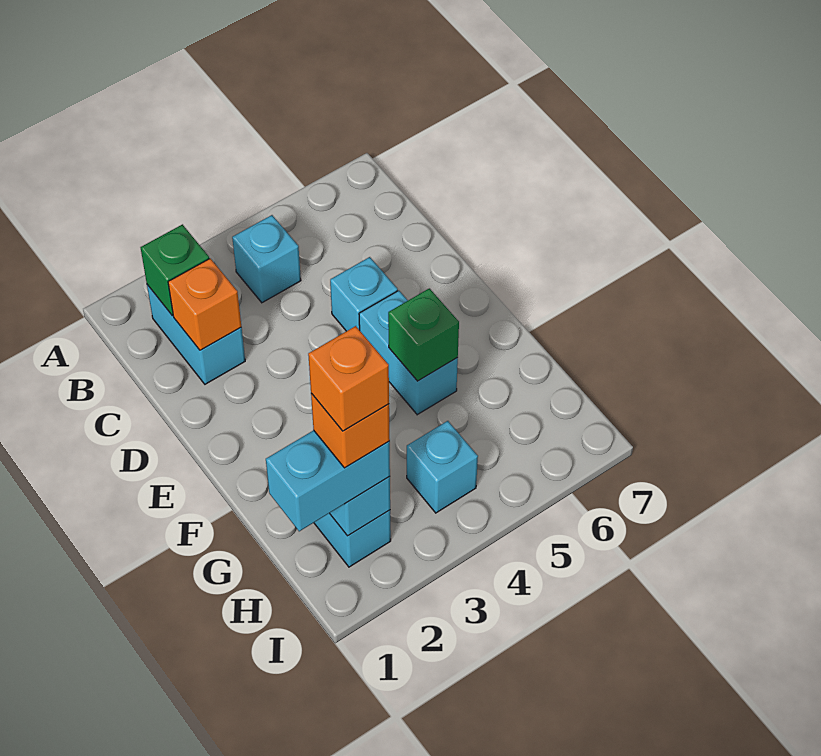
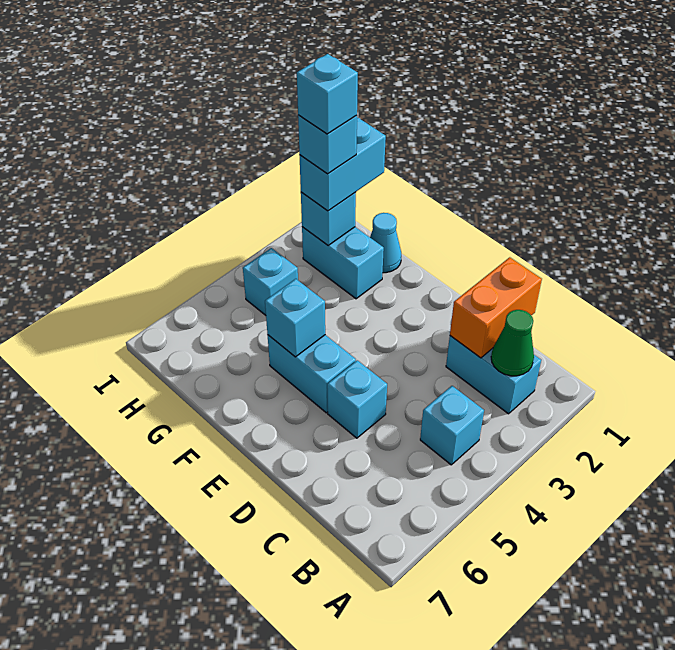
green 1x1 brick [141,224,209,316] -> green 1x1 cone [491,310,534,376]
orange 1x1 brick [168,258,241,350] -> orange 1x2 brick [450,257,542,358]
green 1x1 brick [388,288,459,381] -> cyan 1x1 brick [265,279,325,357]
none -> cyan 1x1 cone [370,213,401,273]
orange 1x1 brick [311,393,390,468] -> cyan 1x1 brick [298,115,357,174]
orange 1x1 brick [308,326,389,431] -> cyan 1x1 brick [297,54,358,134]

